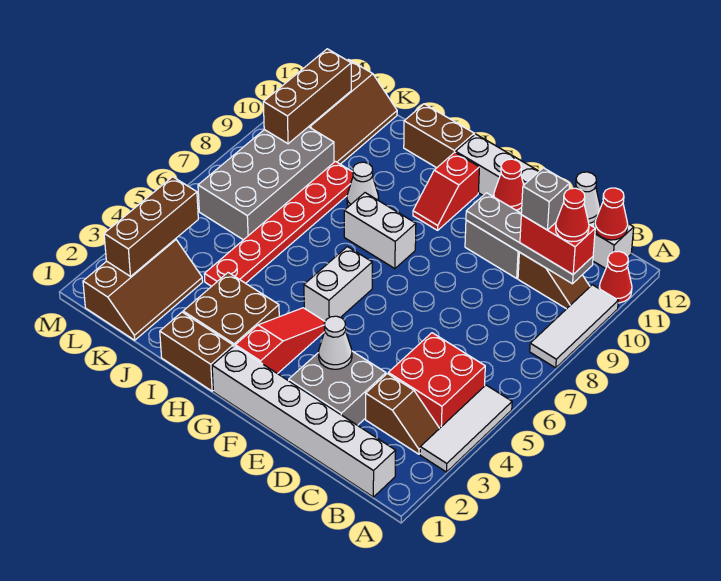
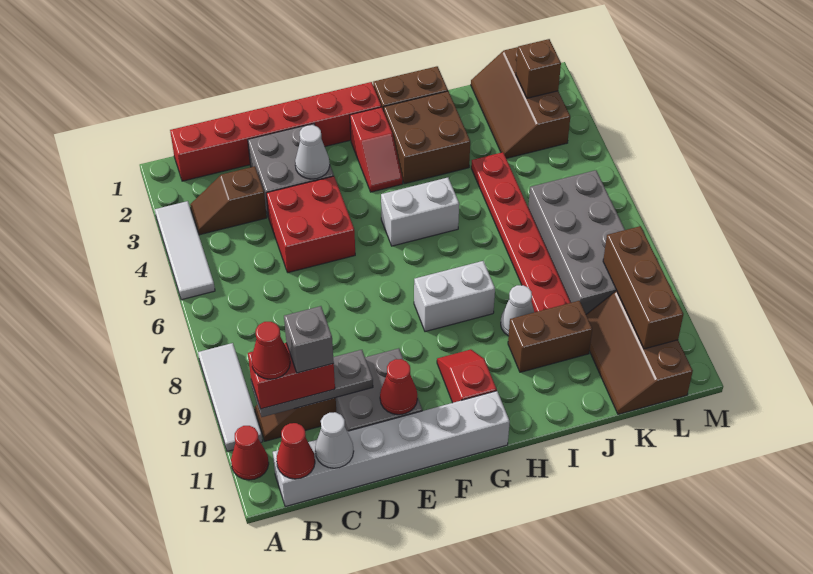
white 1x6 brick [212,346,396,497] -> red 1x6 brick [170,82,381,181]
red 2x2 brick [388,333,485,428] -> red 2x2 brick moved to [266,176,355,273]
grey 1x4 plate [466,193,593,284] -> grey 1x3 plate [251,350,373,417]
red 1x3 slope [235,308,325,374] -> red 1x2 slope [350,107,403,192]
white 1x2 brick [304,247,372,321] -> white 1x2 brick turned to [381,178,459,246]
brown 1x2 brick [404,104,474,168] -> brown 1x2 brick moved to [508,301,592,372]
brown 1x3 brick [104,177,198,276] -> brown 1x1 brick [516,39,561,98]

